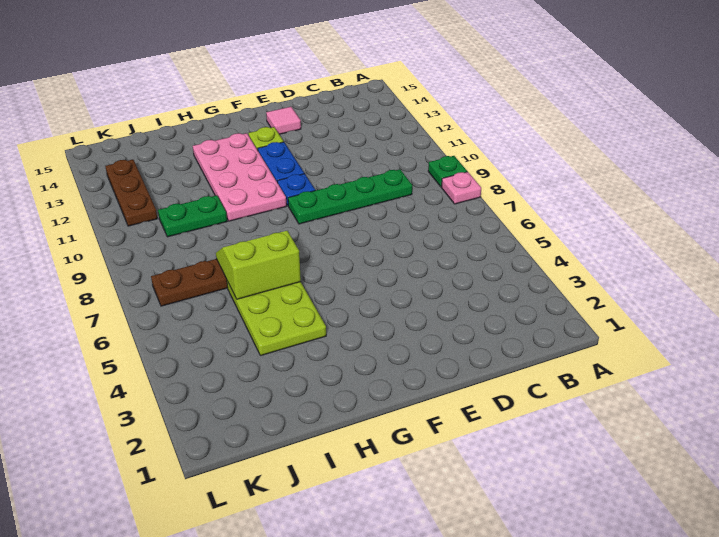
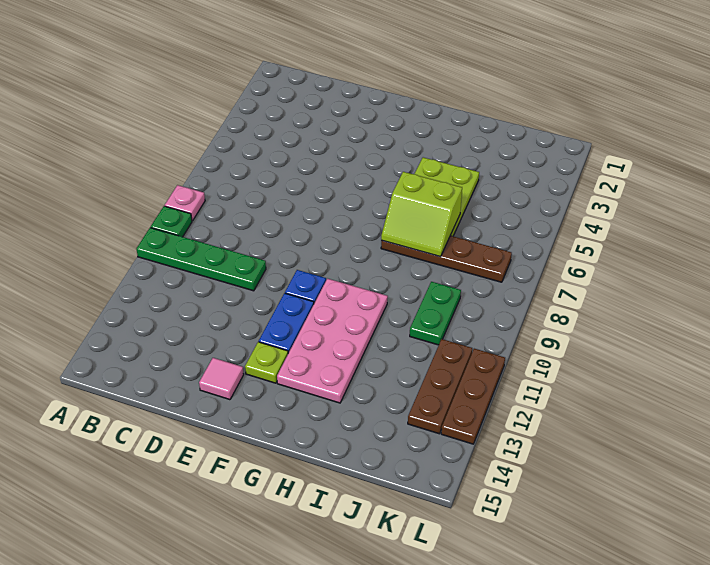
green 1x4 plate [288,169,412,224] -> green 1x4 plate moved to [136,228,266,291]
green 1x2 plate [158,195,227,237] -> green 1x2 plate turned to [410,282,461,345]
none -> brown 1x3 plate [441,349,505,444]

